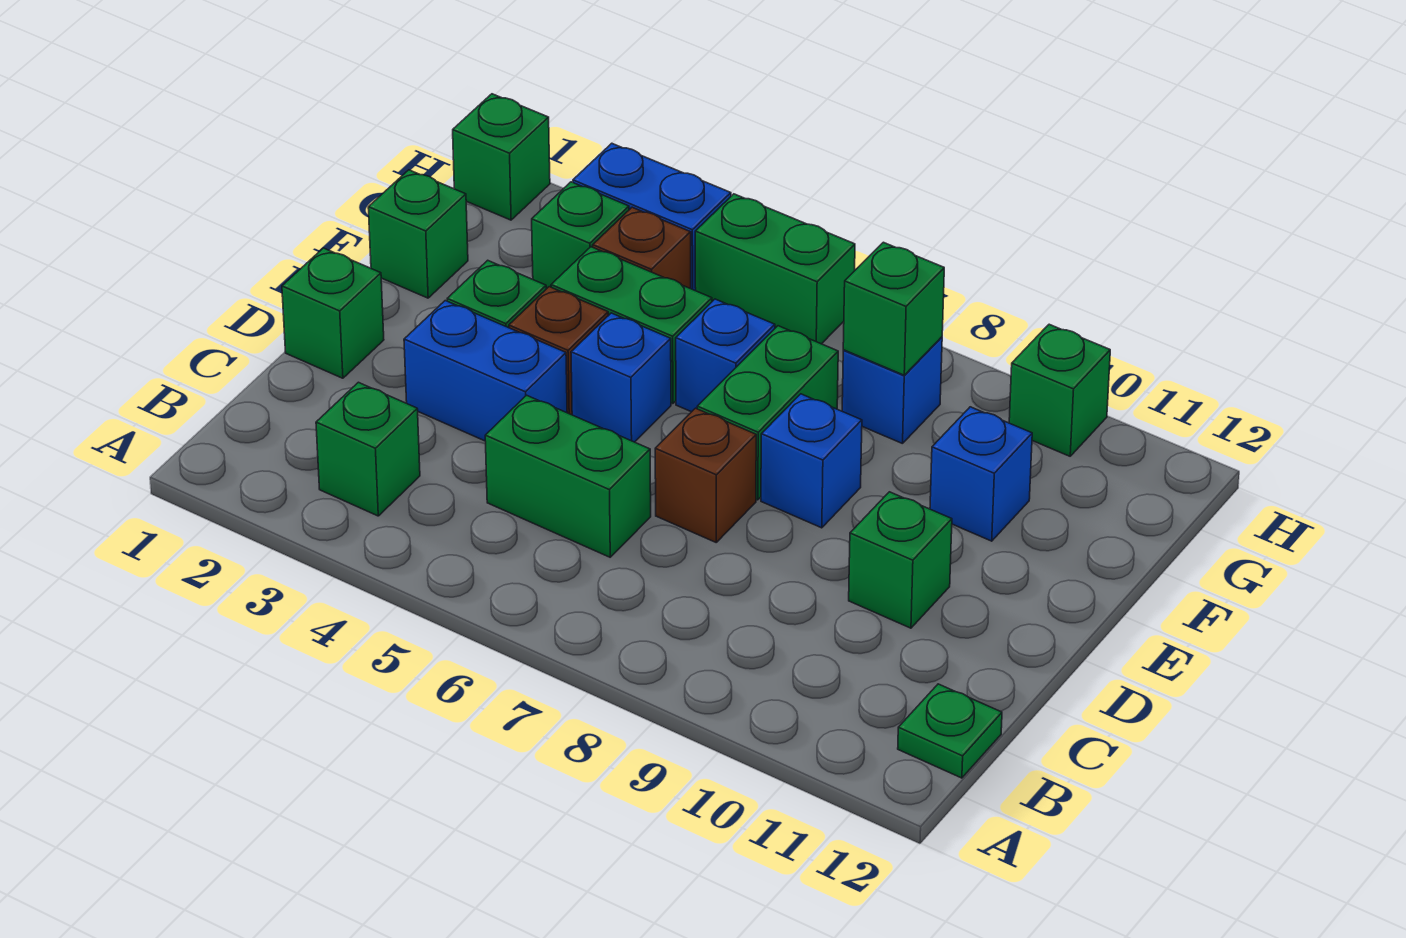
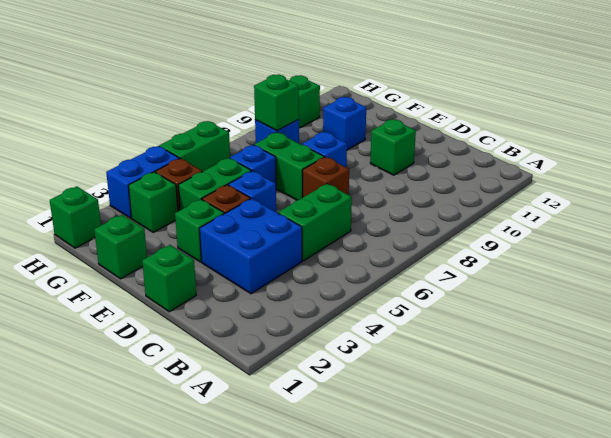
green 1x1 brick [316,382,420,516] -> none
green 1x1 plate [898,684,1002,778] -> none
blue 1x2 brick [404,301,567,441] -> blue 2x2 brick [200,199,302,294]

